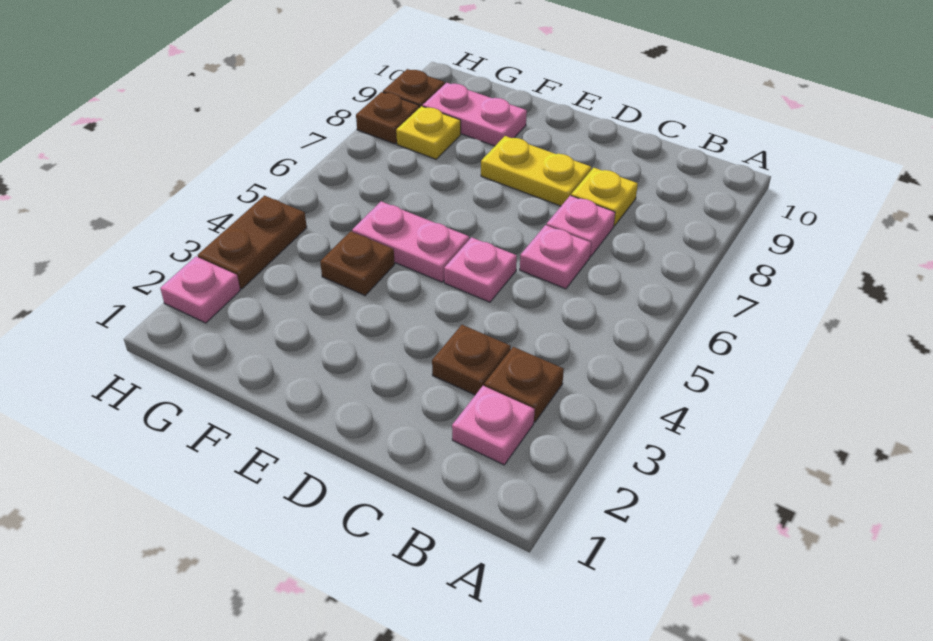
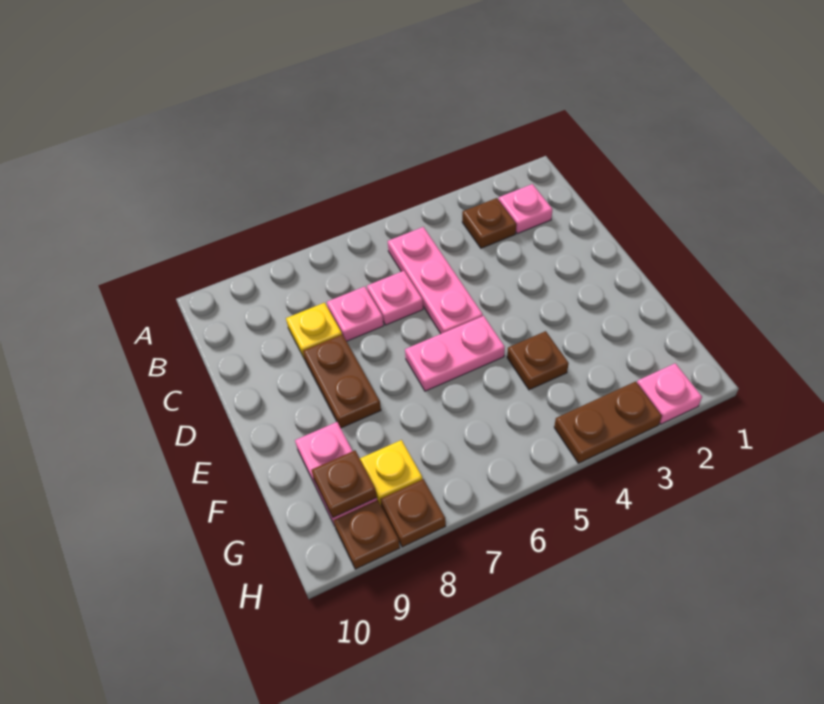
brown 1x1 plate [432,325,511,395] -> brown 1x1 plate moved to [311,450,377,518]
pink 1x1 plate [444,237,517,302] -> pink 1x3 plate [388,227,483,334]
yellow 1x2 plate [481,136,591,206] -> brown 1x2 plate [303,334,381,428]
pink 1x2 plate [352,201,469,282] -> pink 1x2 plate turned to [405,316,505,391]

